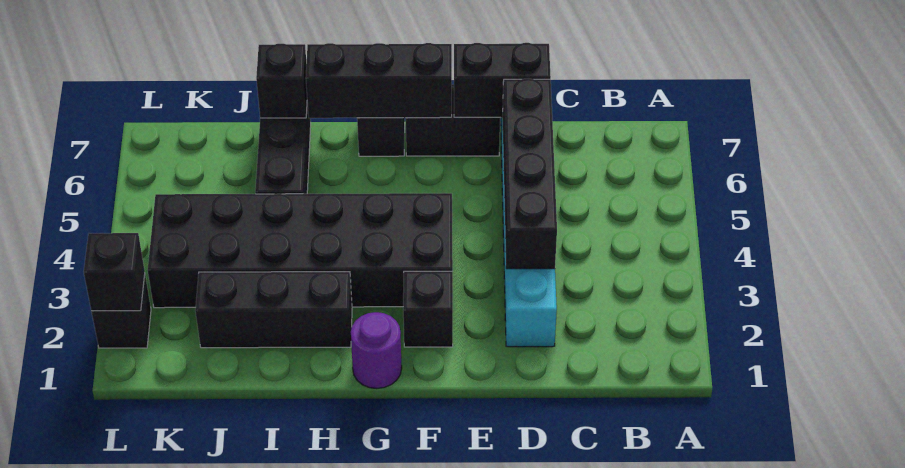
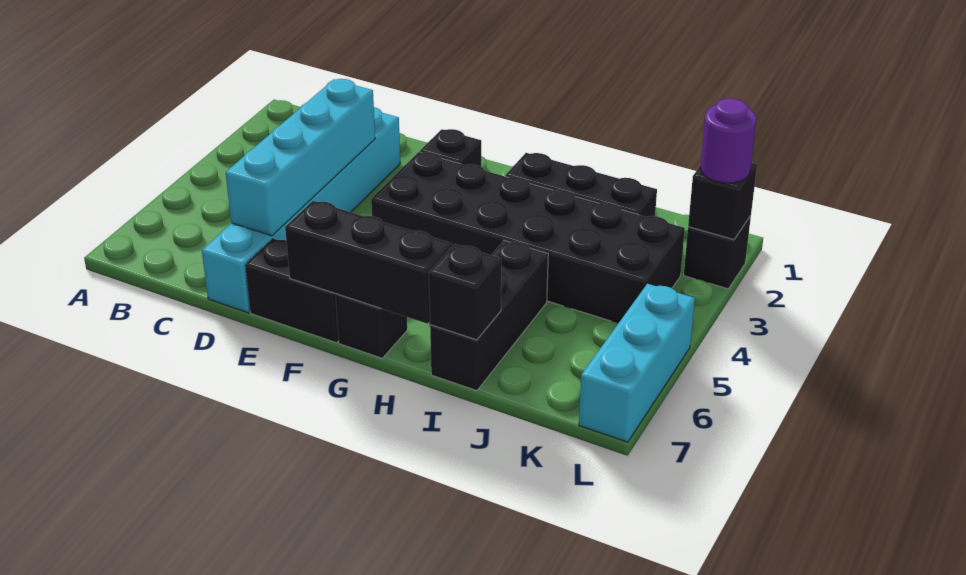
black 1x4 brick [503,79,557,269] -> cyan 1x4 brick [226,79,375,236]
black 1x2 brick [454,43,551,117] -> none
purple 1x1 round brick [351,312,402,389] -> purple 1x1 round brick moved to [700,98,756,183]
none -> cyan 1x3 brick [579,284,695,442]

